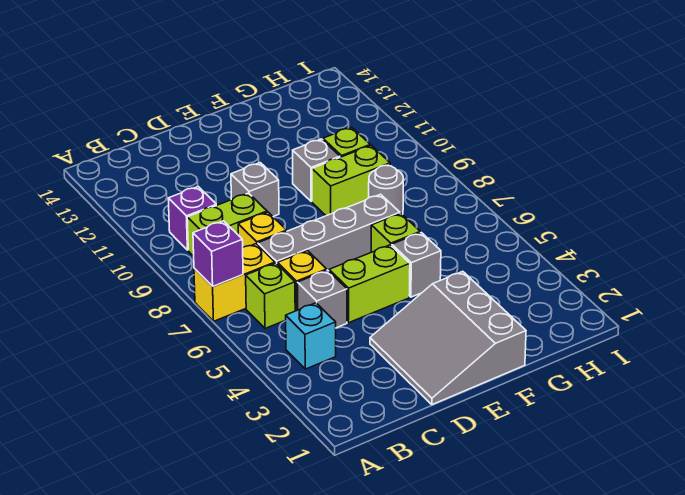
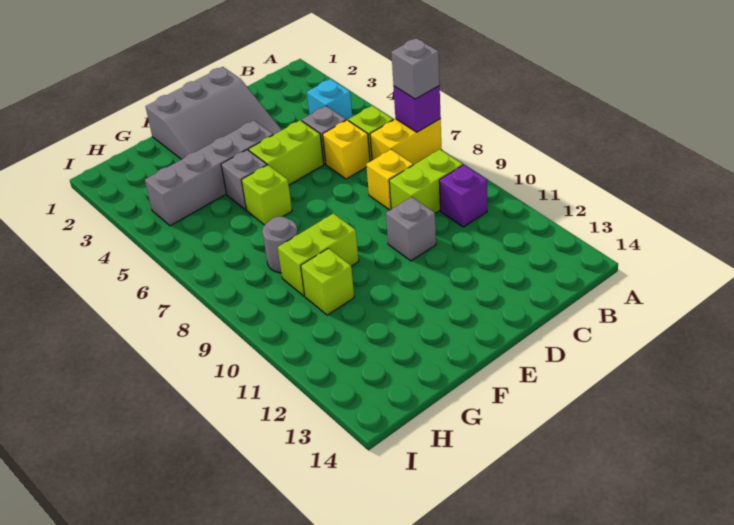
grey 1x4 brick [258,194,400,271] -> grey 1x4 brick moved to [145,121,273,226]
grey 3x3 slope [370,271,526,405] -> grey 3x3 slope turned to [146,67,282,160]
grey 1x1 brick [293,139,340,202] -> grey 1x1 brick moved to [391,38,440,99]

